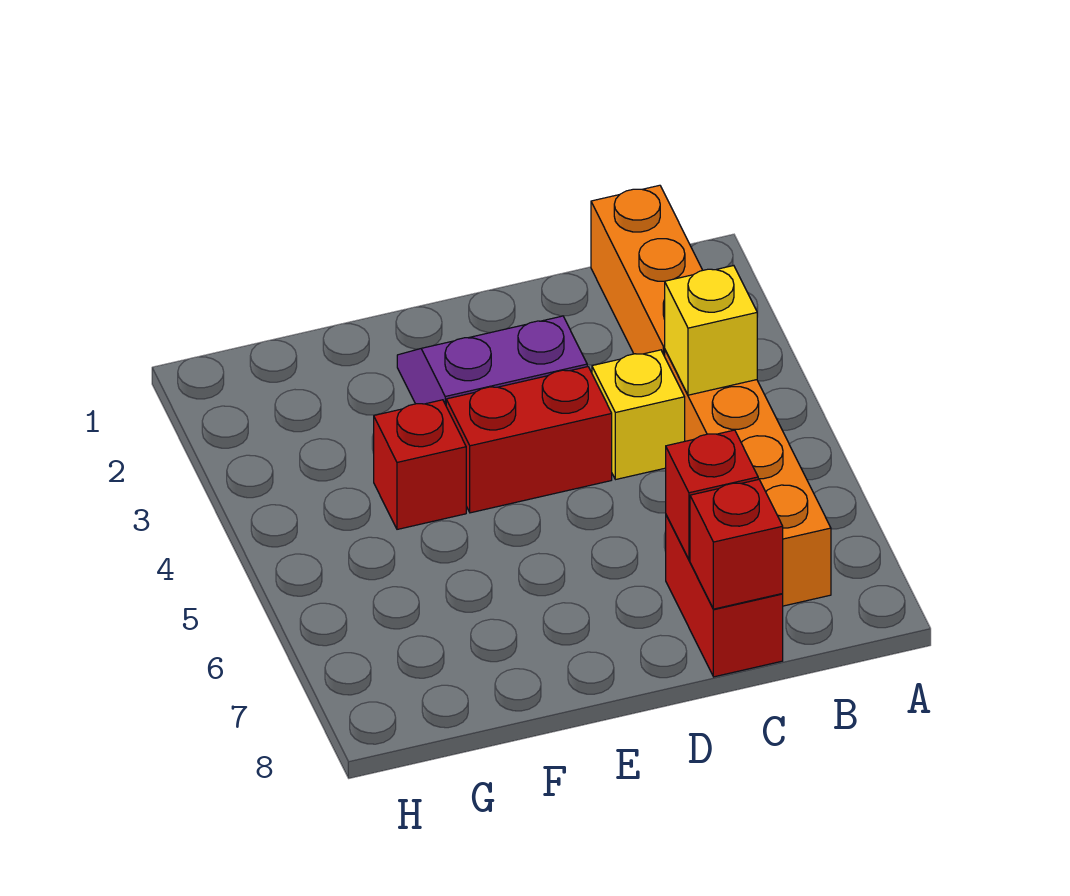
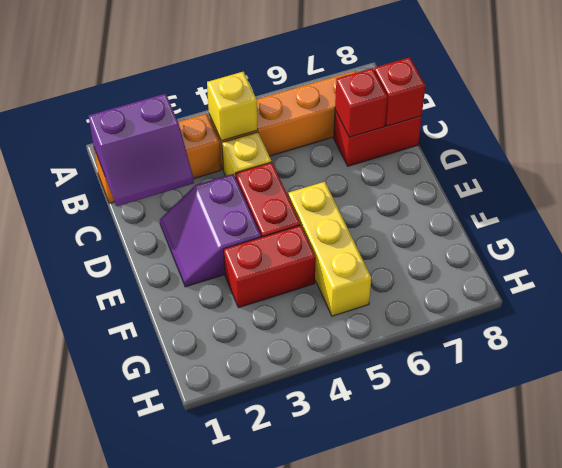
none -> purple 2x2 slope [89,94,194,206]
none -> yellow 1x3 brick [288,182,371,316]
red 1x1 brick [374,400,466,529] -> red 1x2 brick [224,225,316,308]

